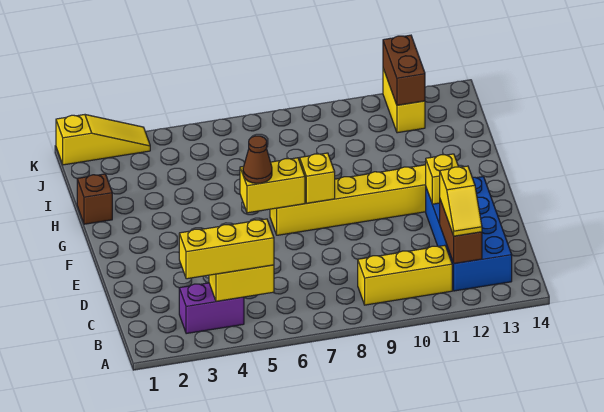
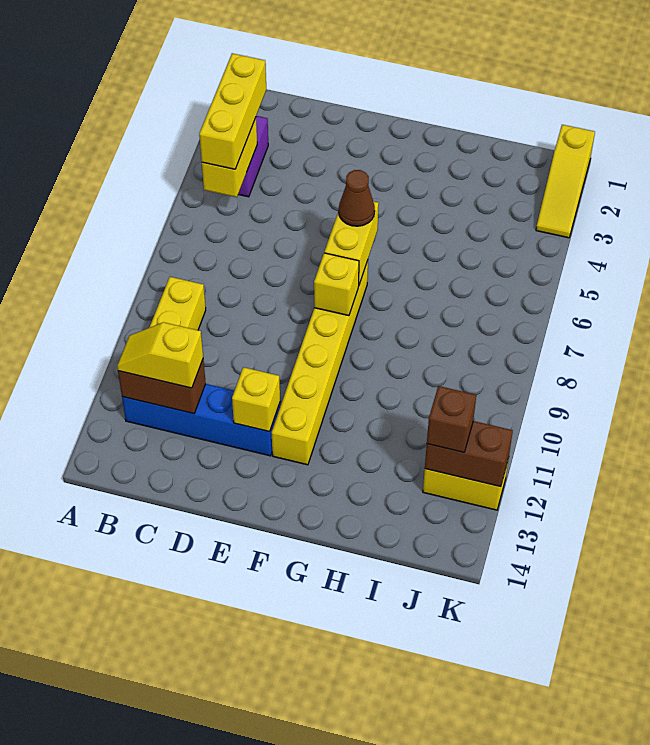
blue 2x4 brick [426,177,512,291] -> blue 1x4 brick [122,384,280,456]
brown 1x1 brick [77,174,112,224] -> brown 1x1 brick moved to [427,386,476,452]

